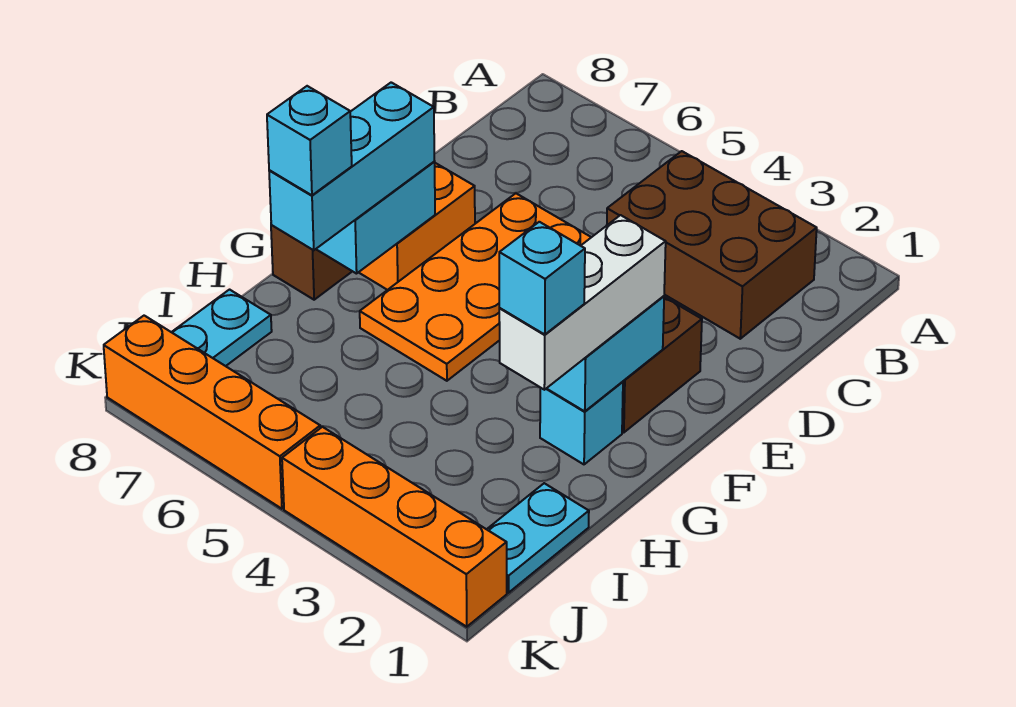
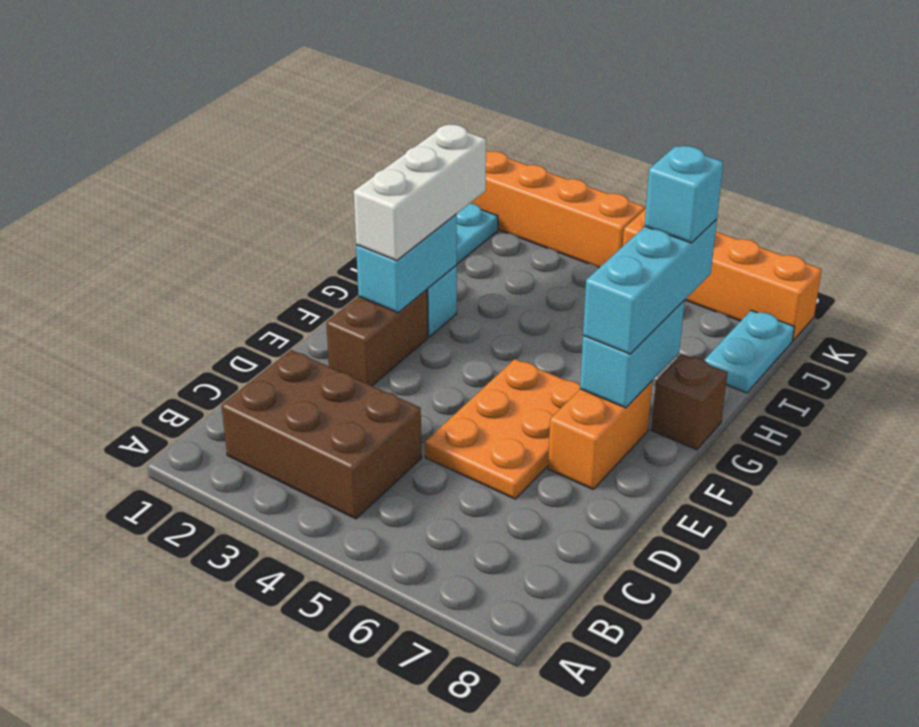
orange 2x4 plate [360,193,591,381] -> orange 2x3 plate [425,359,580,499]
cyan 1x1 brick [499,222,585,334] -> none

